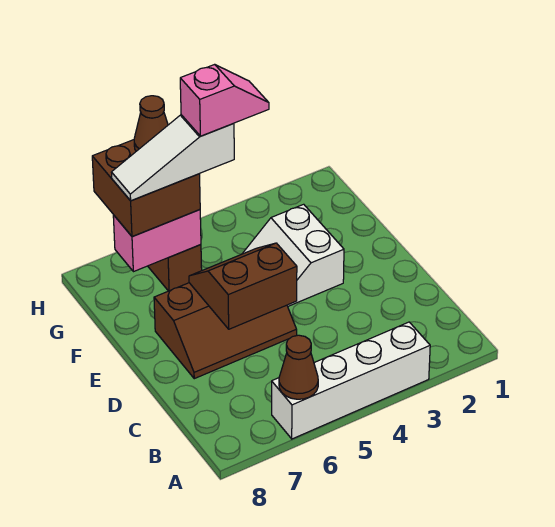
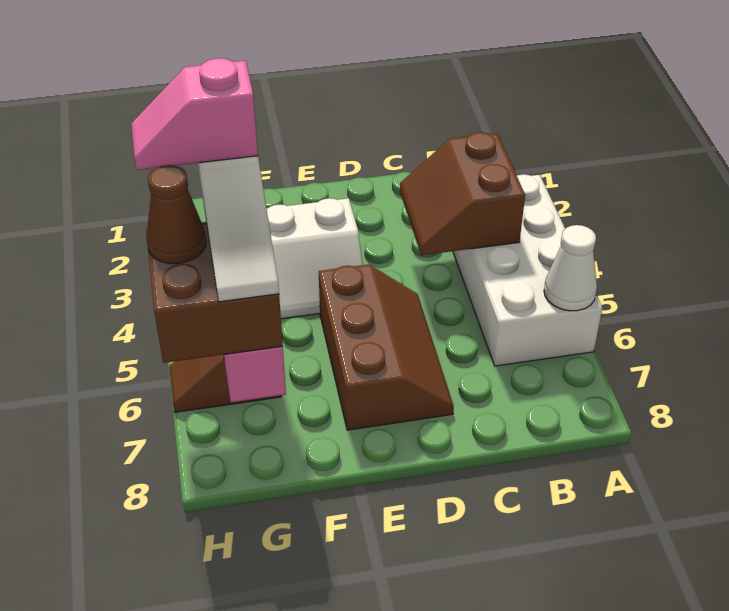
white 1x4 brick [272,322,430,439] -> white 2x4 brick [453,174,602,366]
brown 1x1 cone [279,335,318,399] -> white 1x1 cone [544,225,597,311]
brown 2x2 slope [189,243,297,329] -> brown 2x2 slope moved to [400,132,525,255]
pink 1x2 slope [180,64,269,136] -> pink 1x2 slope turned to [131,58,258,170]

